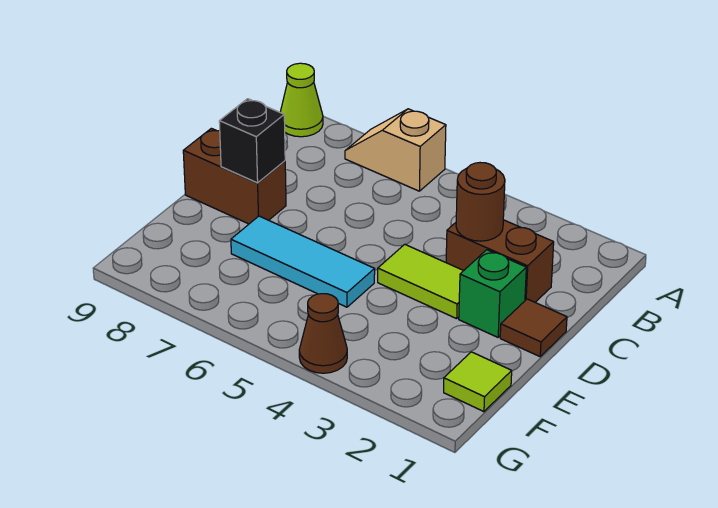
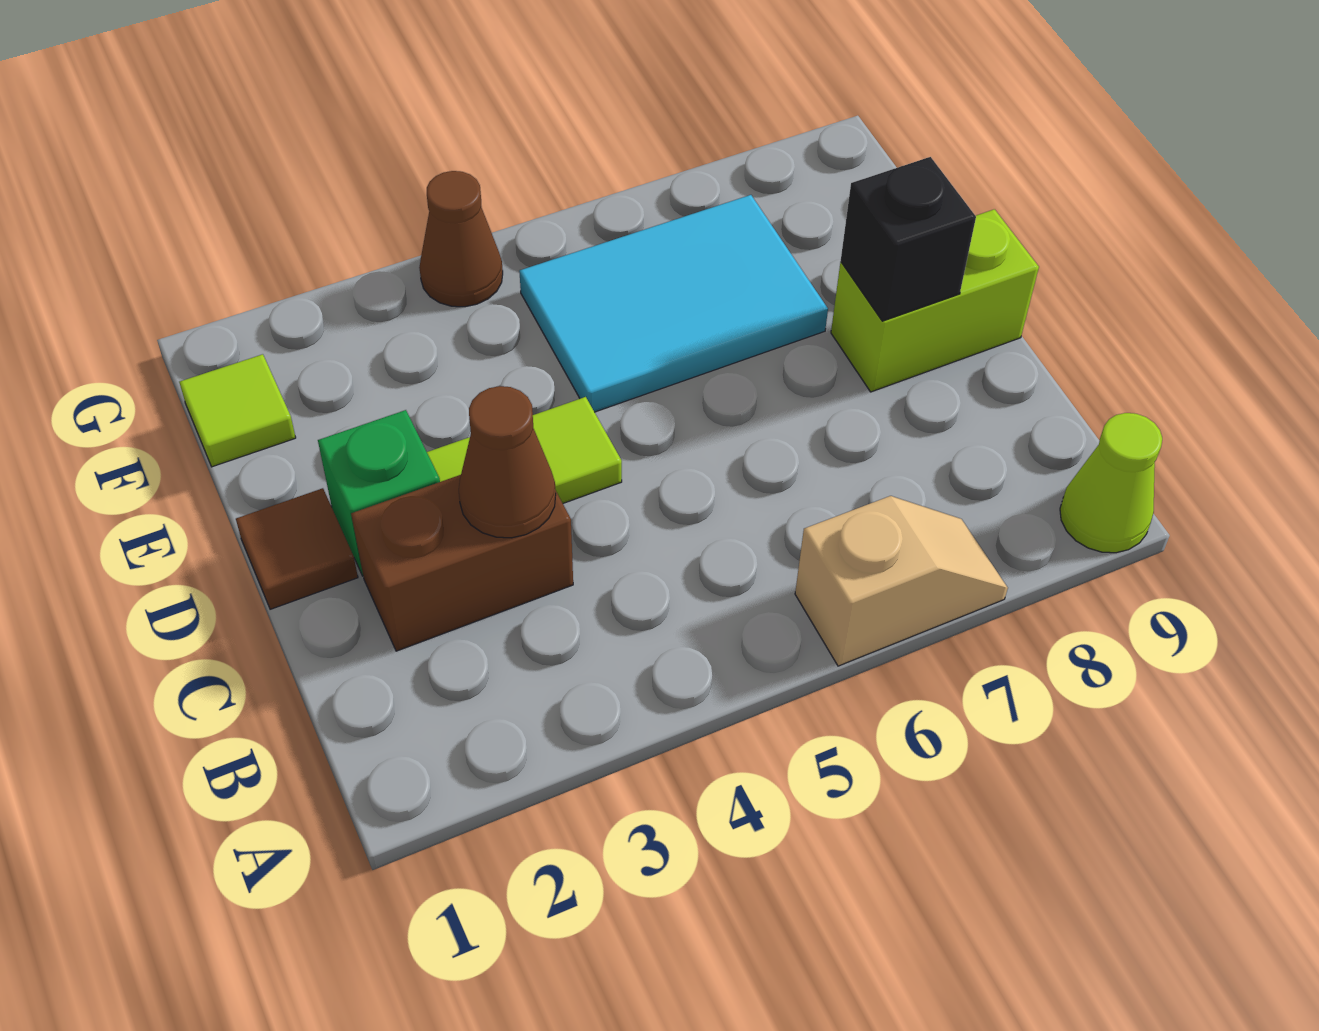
brown 1x1 round brick [456,163,505,241] -> brown 1x1 cone [459,386,556,538]
brown 1x2 brick [183,128,286,224] -> lime 1x2 brick [831,209,1039,392]
cyan 1x3 tile [231,216,375,307] -> cyan 2x3 tile [519,195,828,412]

